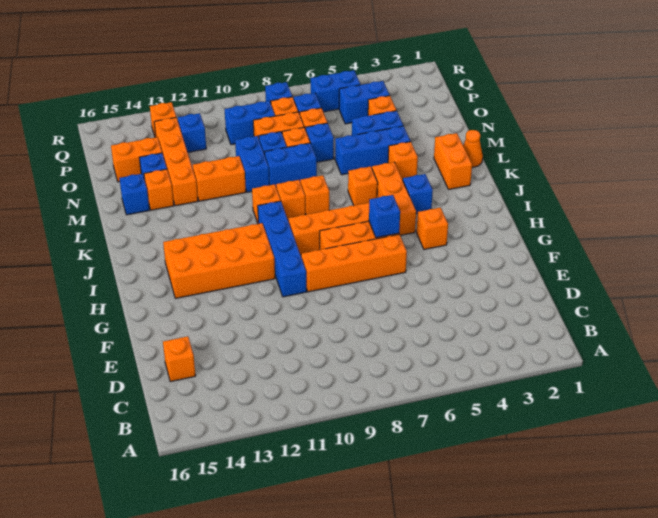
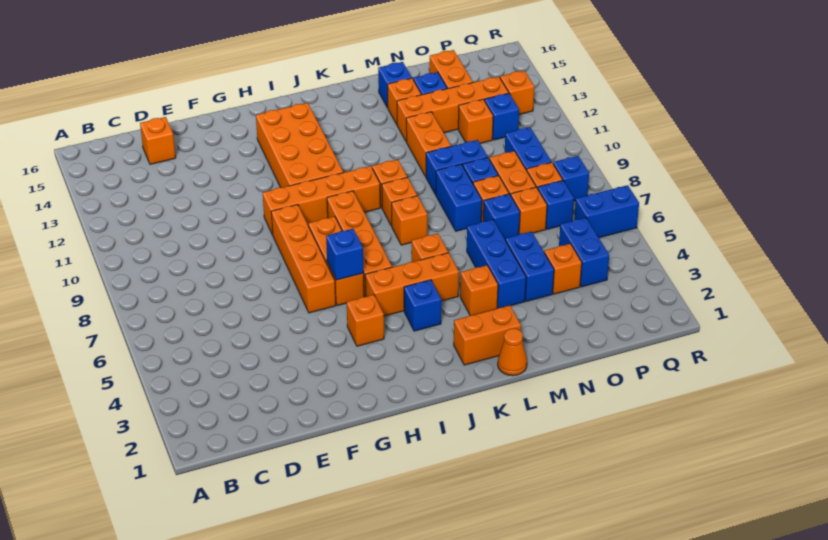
blue 1x4 brick [258,201,307,297] -> orange 1x4 brick [263,166,380,235]
none -> orange 1x1 brick [458,99,493,143]
blue 1x2 brick [311,70,360,112] -> blue 1x2 brick turned to [574,185,639,238]

